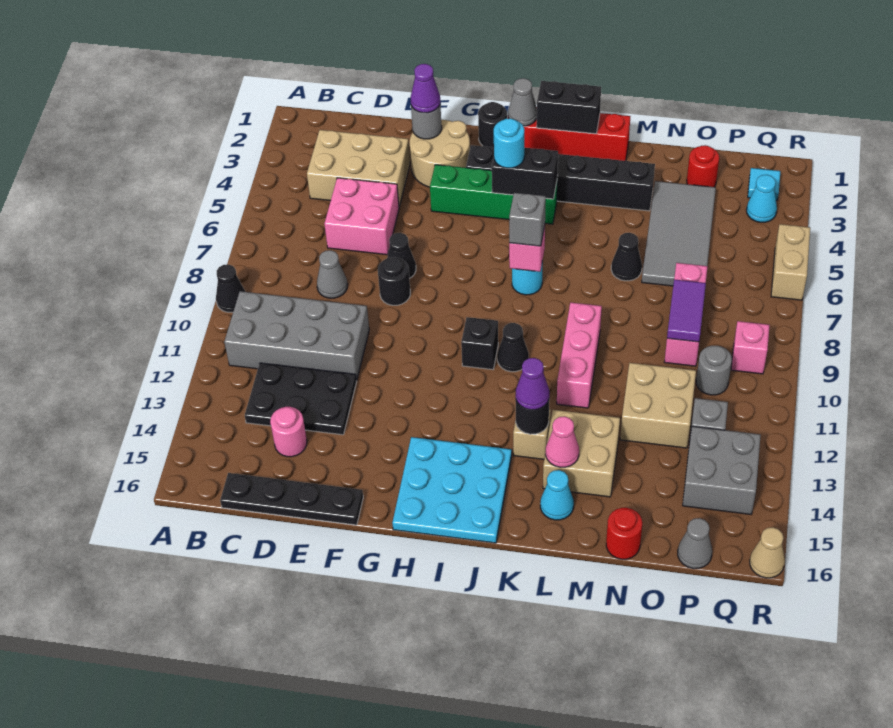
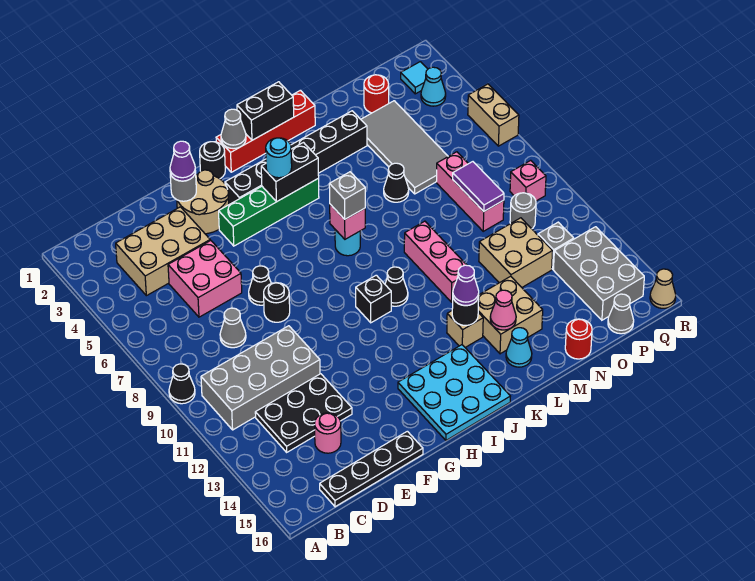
grey 2x2 brick [683,426,761,514] -> grey 2x3 brick [553,227,644,320]

